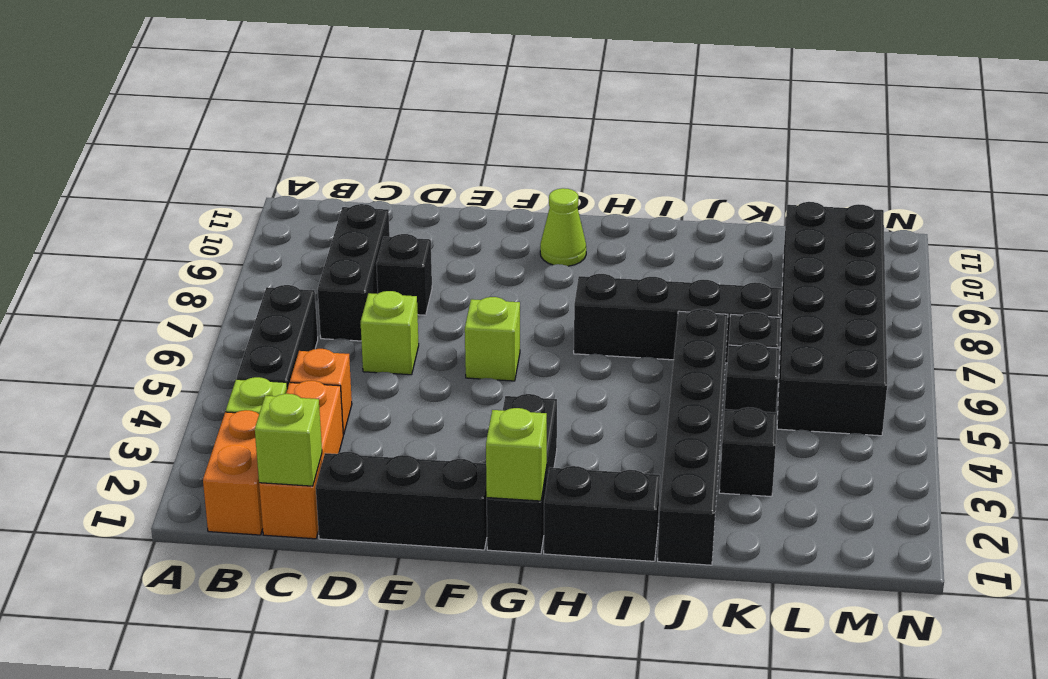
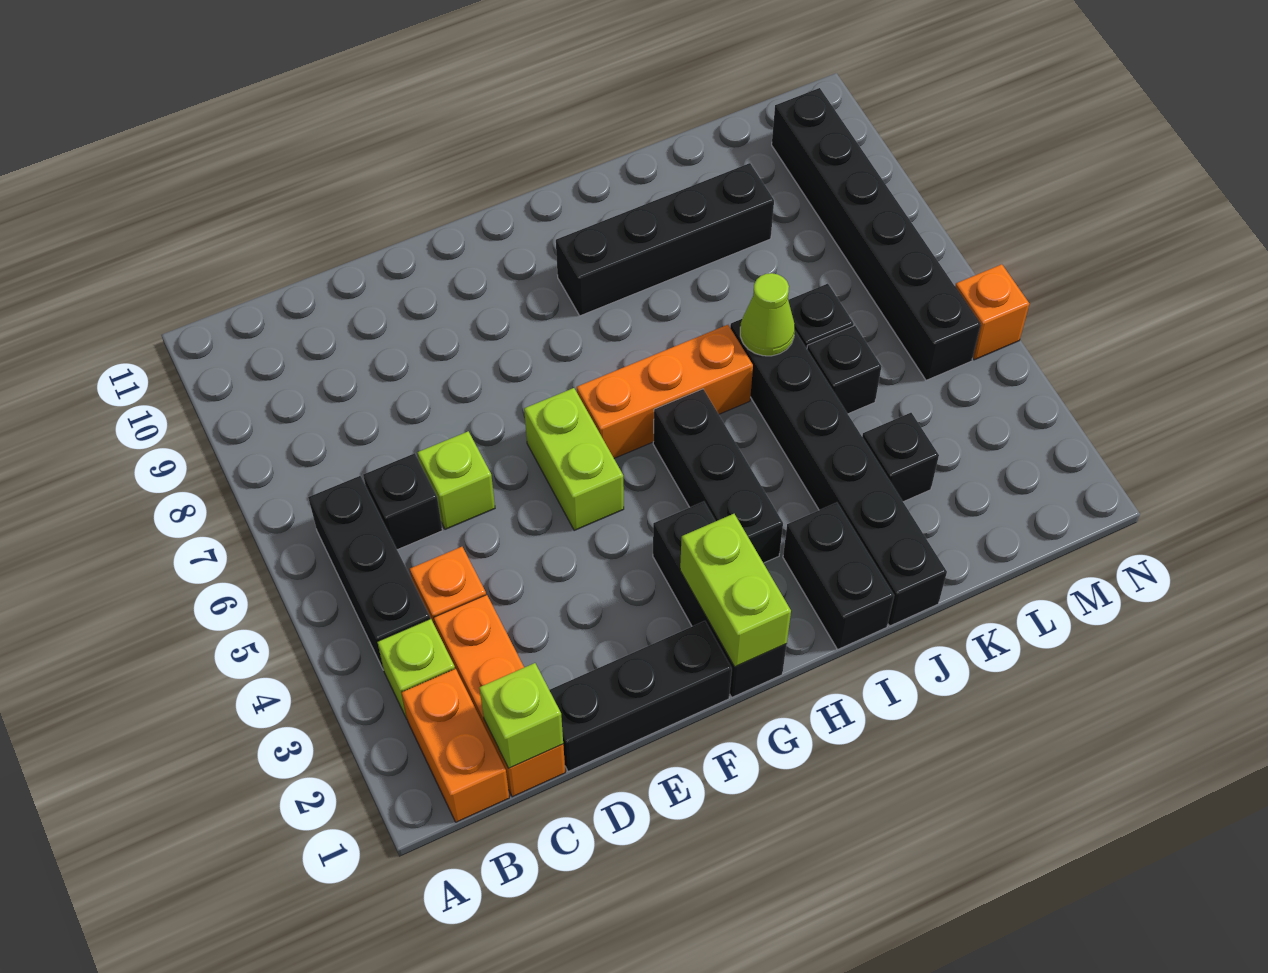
black 1x3 brick [318,204,390,341] -> black 1x3 brick moved to [653,389,783,563]
black 1x1 brick [376,234,432,315] -> black 1x1 brick moved to [363,453,442,550]
lime 1x1 brick [465,297,520,381] -> lime 1x2 brick [524,388,624,530]
lime 1x1 brick [486,408,547,501] -> lime 1x2 brick [680,514,791,667]
none -> orange 1x3 brick [577,325,753,458]
lime 1x1 cone [540,188,586,266] -> lime 1x1 cone moved to [740,273,795,356]
black 1x2 brick [544,466,660,561] -> black 1x2 brick turned to [783,503,894,649]
black 1x4 brick [574,274,782,363] -> black 1x4 brick moved to [556,163,774,316]
black 2x6 brick [777,202,887,436] -> black 1x6 brick [772,88,981,380]
none -> orange 1x1 brick [955,264,1029,360]

